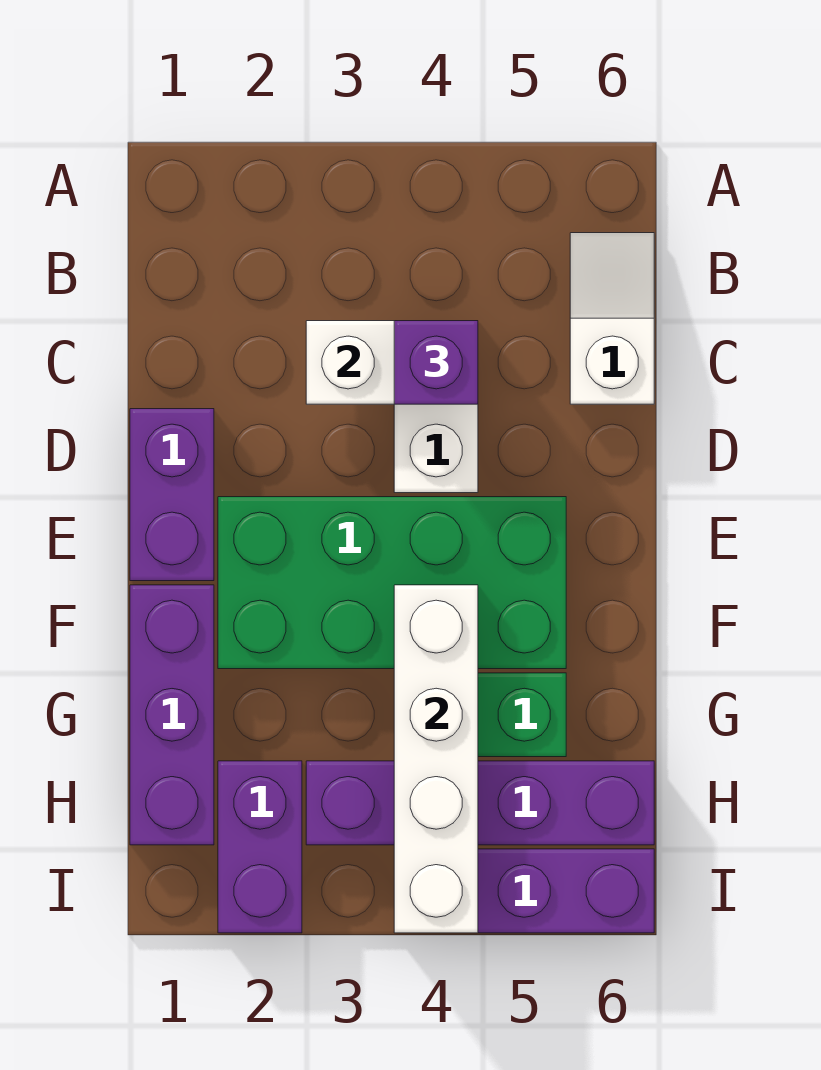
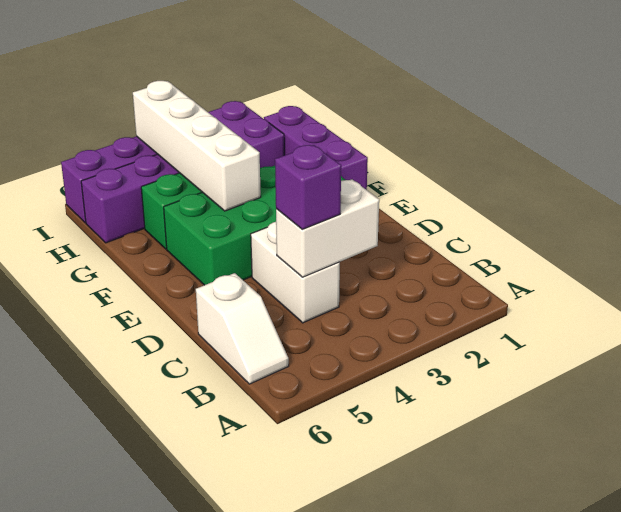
purple 1x2 brick [130,409,214,581] -> none

